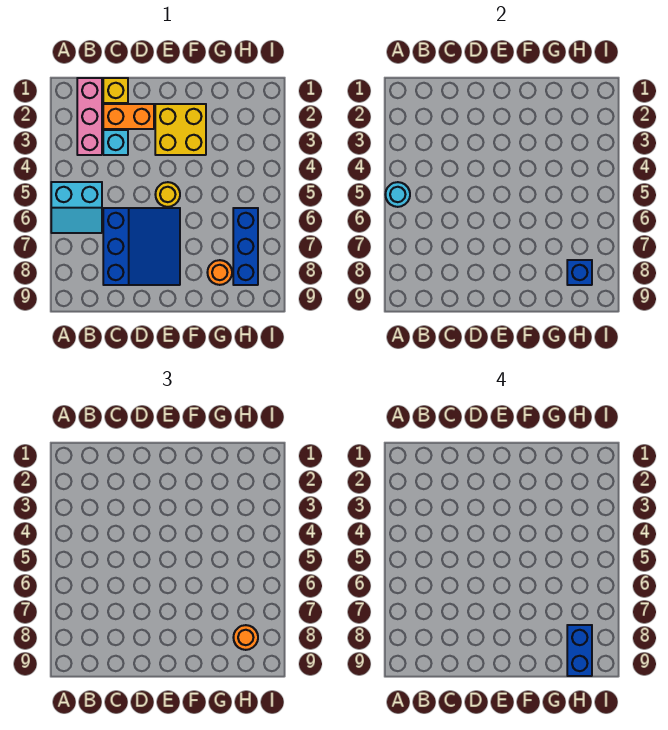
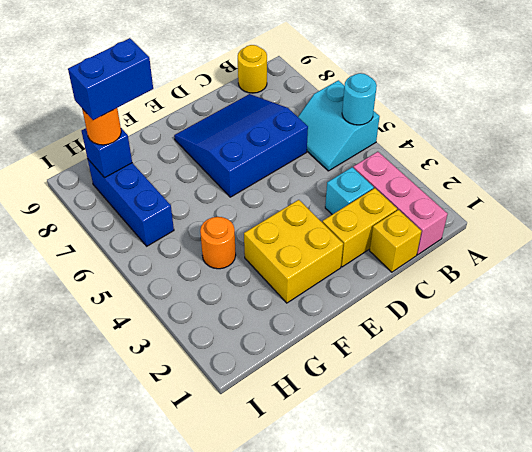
cyan 2x2 slope [51,182,102,233] -> cyan 2x2 slope turned to [298,80,380,171]
orange 1x2 brick [103,104,154,129] -> yellow 1x2 brick [322,188,397,267]
blue 3x3 slope [103,208,180,285] -> blue 3x3 slope turned to [174,94,308,197]
yellow 1x1 round brick [155,182,180,207] -> yellow 1x1 round brick moved to [238,45,267,93]
orange 1x1 round brick [207,260,232,285] -> orange 1x1 round brick moved to [200,217,236,269]
blue 1x2 brick [567,625,592,676] -> blue 1x2 brick turned to [68,38,153,120]

